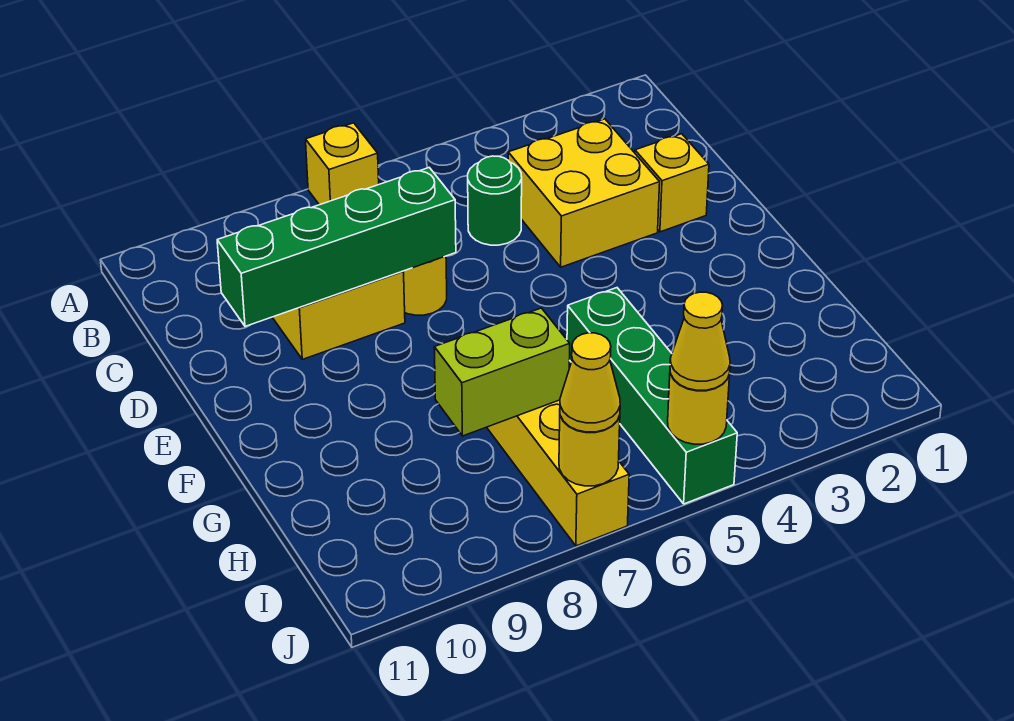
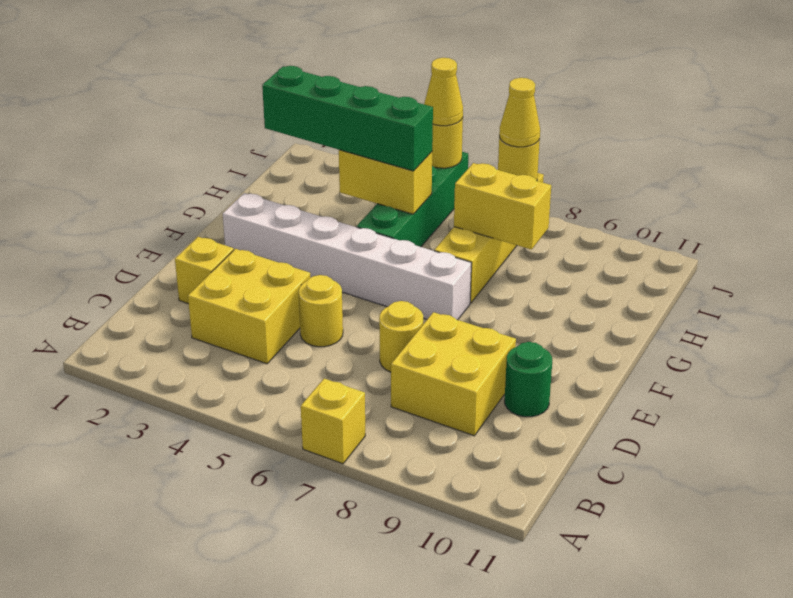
green 1x1 round brick [468,156,522,245] -> green 1x1 round brick moved to [505,342,552,417]
none -> yellow 1x1 round brick [299,275,343,347]
green 1x4 brick [217,168,456,326] -> green 1x4 brick moved to [262,66,433,171]
none -> white 1x6 brick [223,193,471,320]
none -> yellow 1x2 brick [339,150,432,214]
lime 1x2 brick [434,308,570,436] -> yellow 1x2 brick [454,163,551,250]

